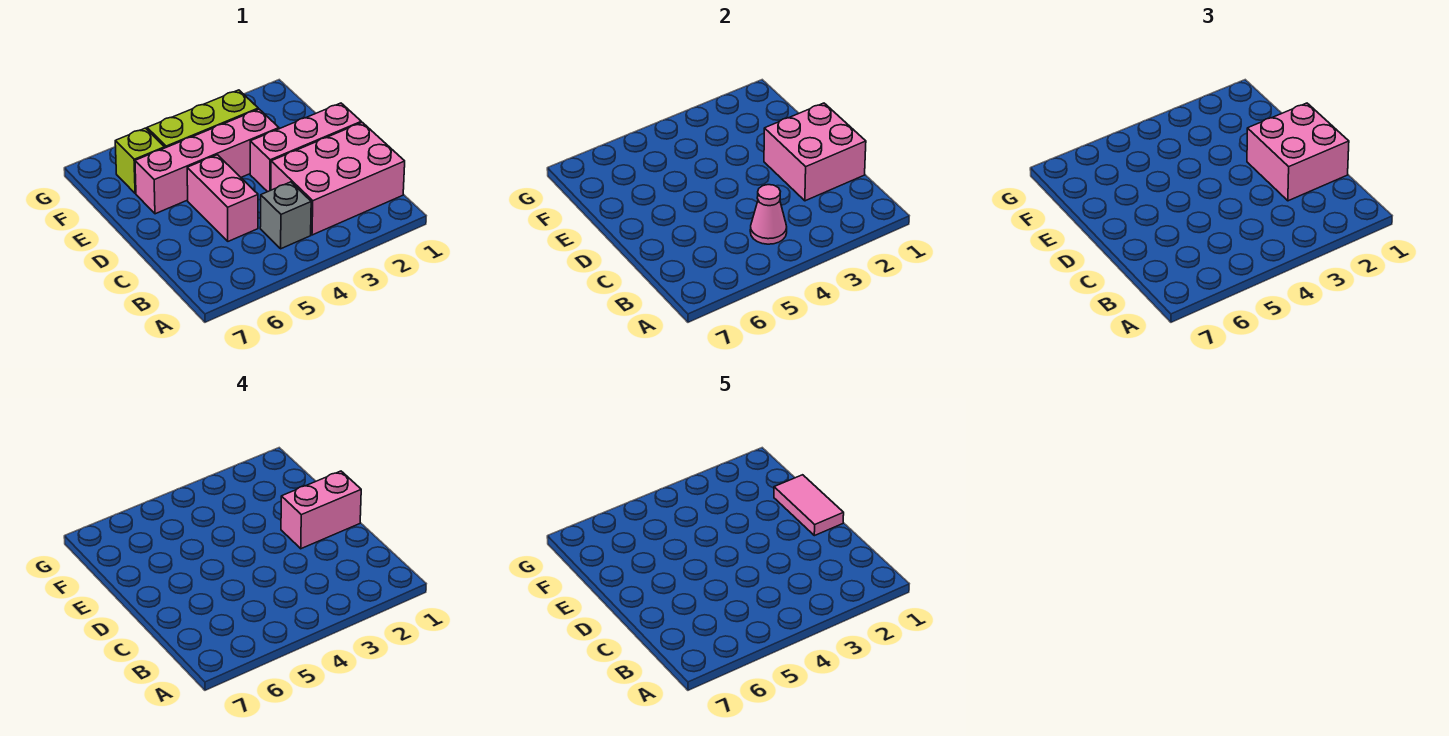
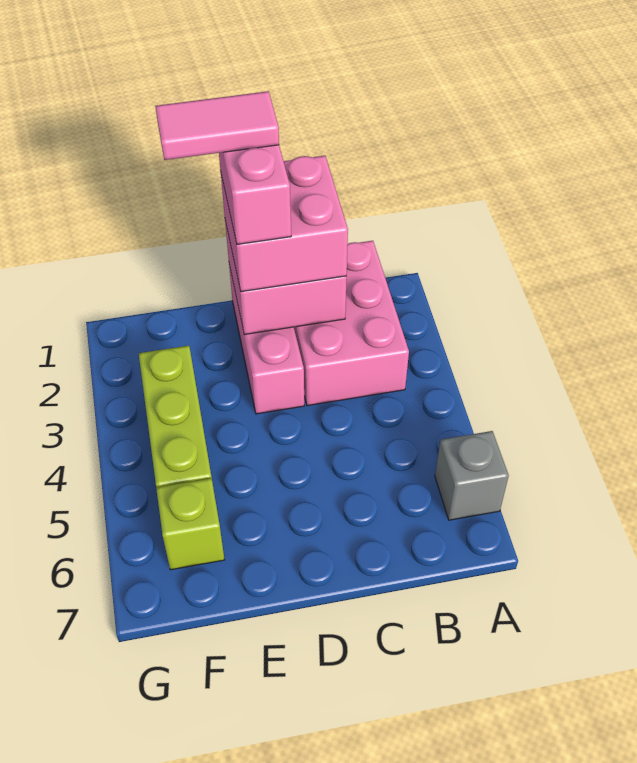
grey 1x1 brick [260,182,311,249] -> grey 1x1 brick moved to [435,431,509,520]
pink 1x1 cone [750,185,787,244] -> none
pink 1x2 brick [187,155,258,241] -> none
pink 1x4 brick [135,109,279,214] -> none

